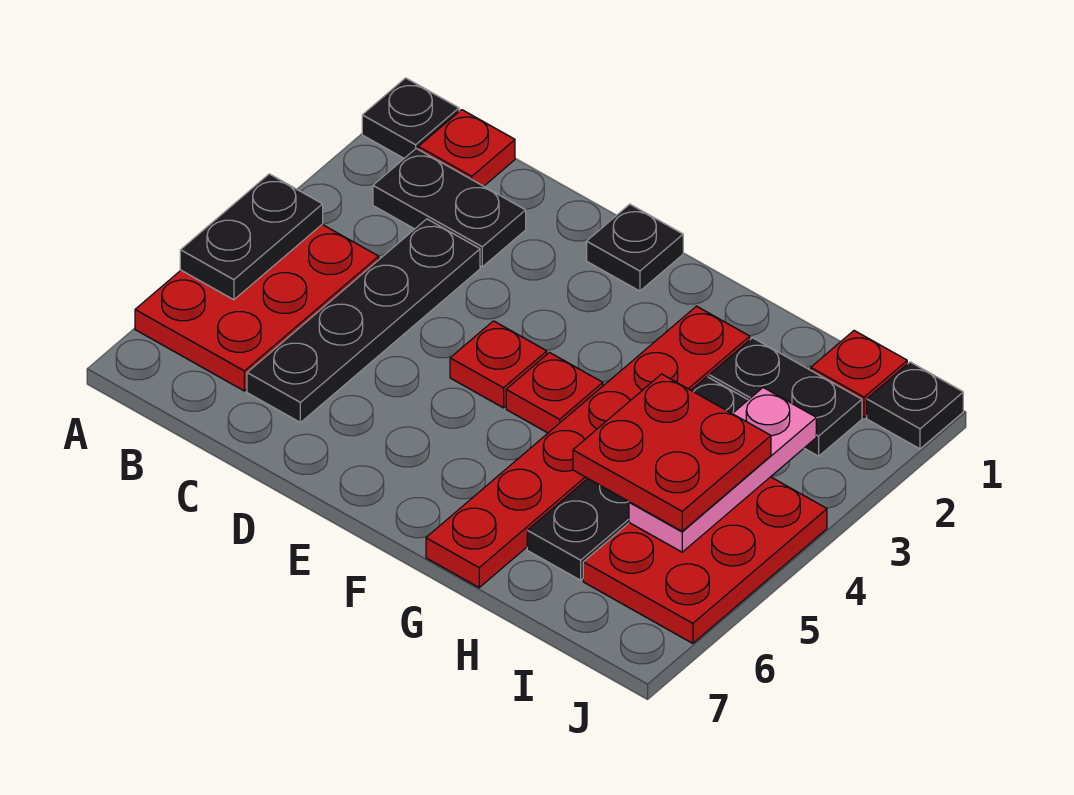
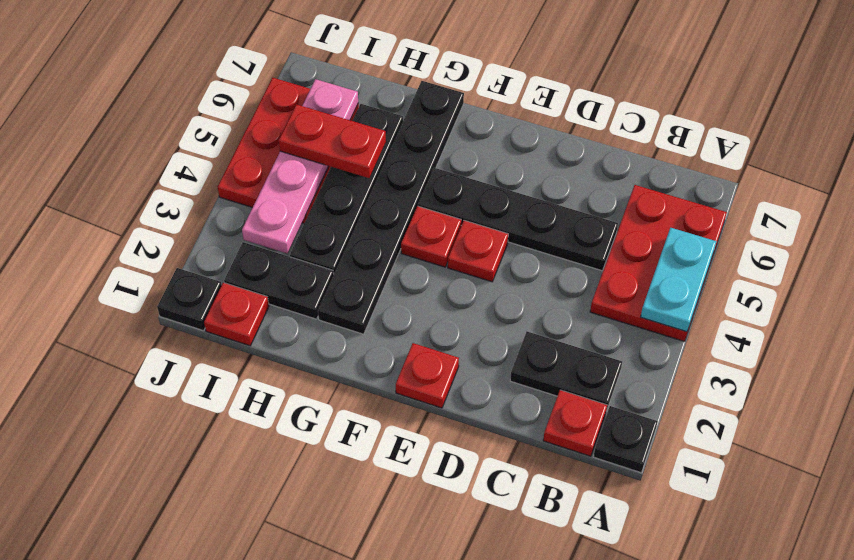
black 1x2 plate [180,174,323,300] -> cyan 1x2 plate [641,228,716,332]
black 1x4 plate [247,219,480,422] -> black 1x4 plate turned to [418,168,618,271]
black 1x1 plate [587,204,683,291] -> red 1x1 plate [396,343,459,408]
red 1x6 plate [426,306,750,588] -> black 1x6 plate [318,81,464,334]
red 2x2 plate [573,374,771,531] -> red 1x2 plate [279,104,386,178]
pink 1x3 plate [629,388,816,552] -> pink 1x4 plate [242,79,358,253]

